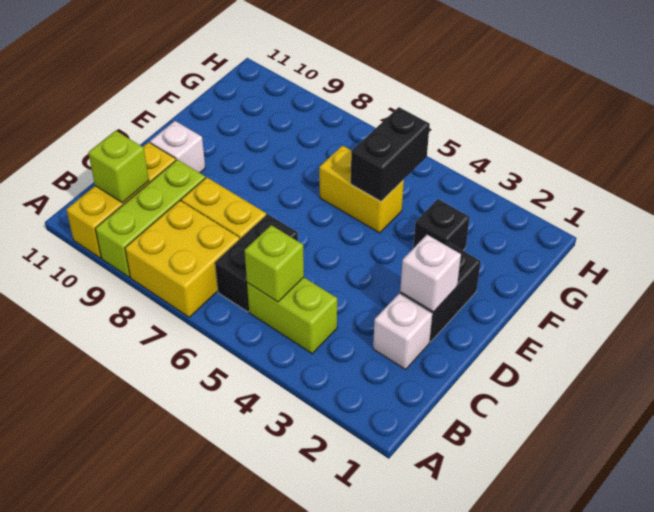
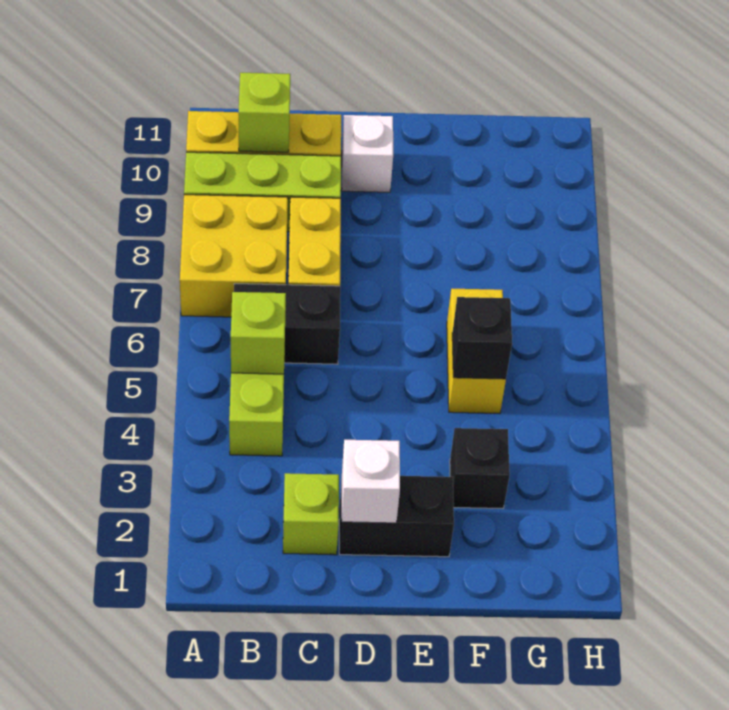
white 1x1 brick [373,294,432,369] -> lime 1x1 brick [283,473,339,555]
black 1x2 brick [351,107,430,201] -> black 1x1 brick [452,297,512,379]

